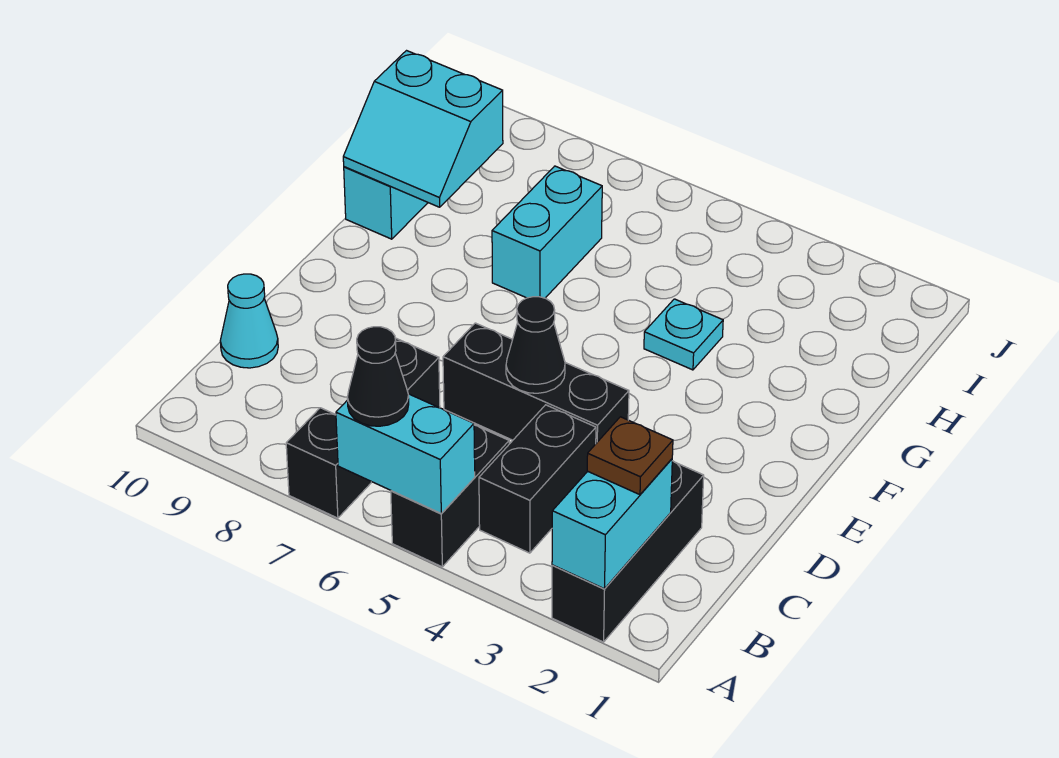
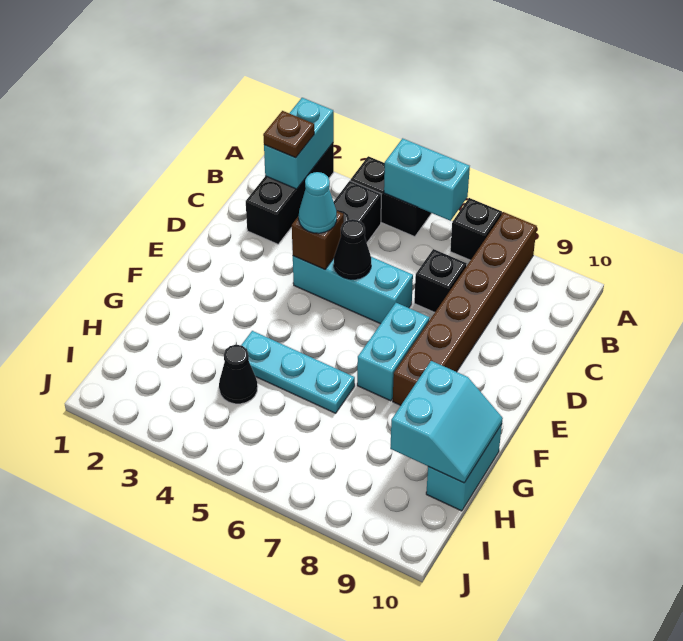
black 1x2 brick [391,425,509,567] -> black 1x2 brick turned to [350,156,432,237]
black 1x1 cone [347,327,409,426] -> black 1x1 cone moved to [219,345,258,404]
none -> brown 1x6 brick [393,212,537,405]
cyan 1x1 cone [220,274,278,368] -> cyan 1x1 cone moved to [299,172,337,233]
black 1x3 brick [443,323,629,443] -> cyan 1x3 brick [293,256,413,324]
none -> brown 1x1 brick [292,211,344,269]
cyan 1x1 plate [644,299,723,370] -> cyan 1x3 plate [241,331,355,413]
cyan 1x2 brick [492,166,602,298] -> cyan 1x2 brick moved to [357,303,430,401]
cyan 2x2 slope [343,51,503,207] -> cyan 2x2 slope turned to [390,361,503,483]

